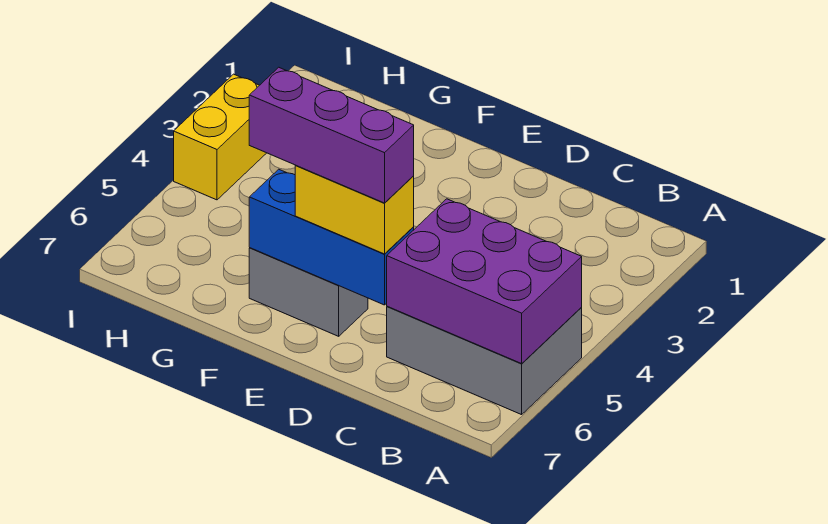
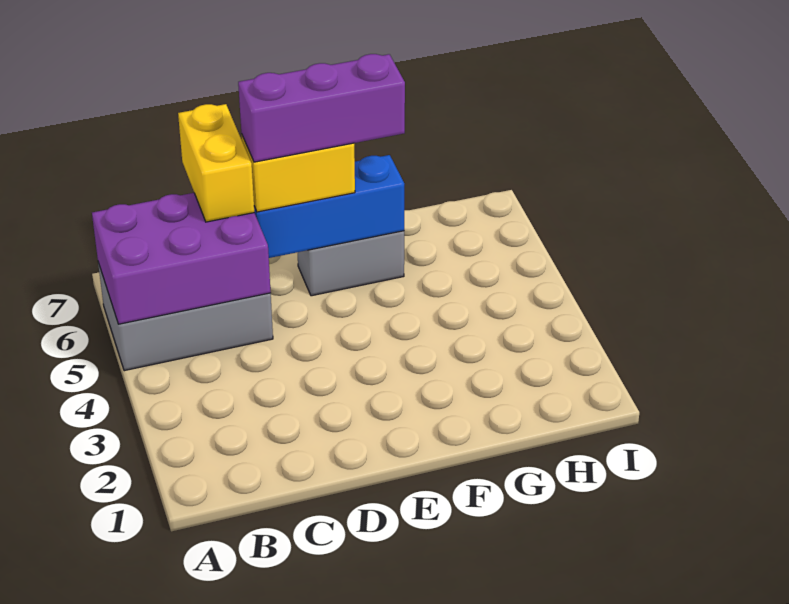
yellow 1x2 brick [174,74,266,200] -> yellow 1x2 brick moved to [178,104,254,222]

